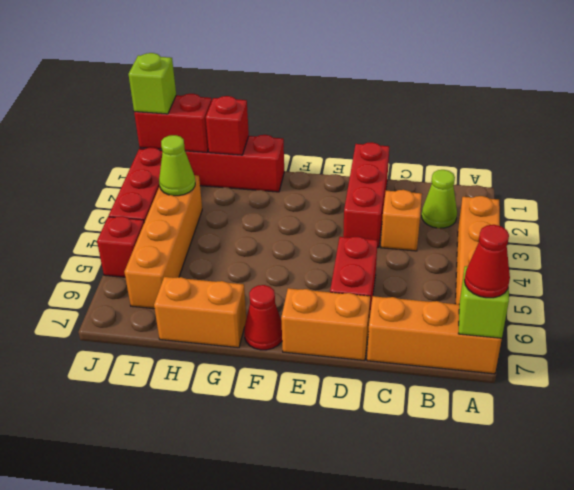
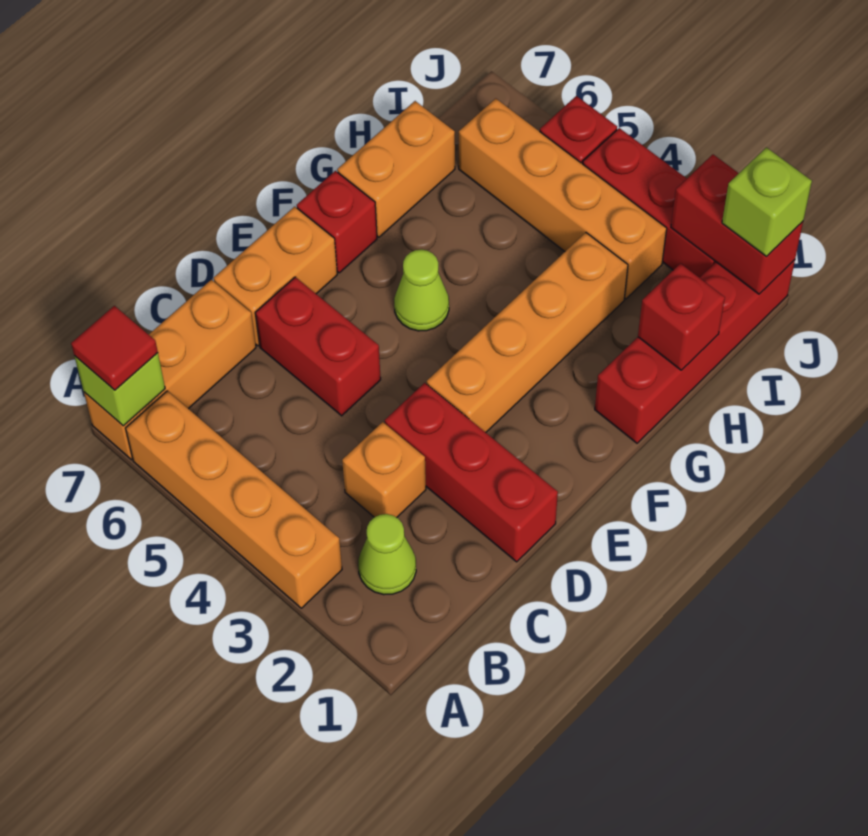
red 1x1 cone [464,225,510,298] -> red 1x1 tile [71,306,158,390]
none -> orange 1x4 brick [427,233,628,432]
red 1x1 cone [244,285,282,350] -> red 1x1 brick [297,171,377,273]
red 1x2 brick [134,94,212,153] -> red 1x2 brick turned to [671,154,803,294]
lime 1x1 cone [159,135,195,196] -> lime 1x1 cone moved to [394,249,449,331]

